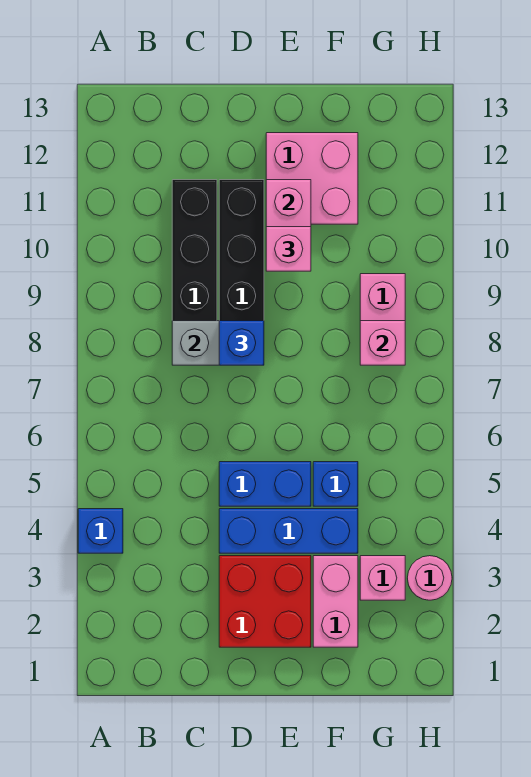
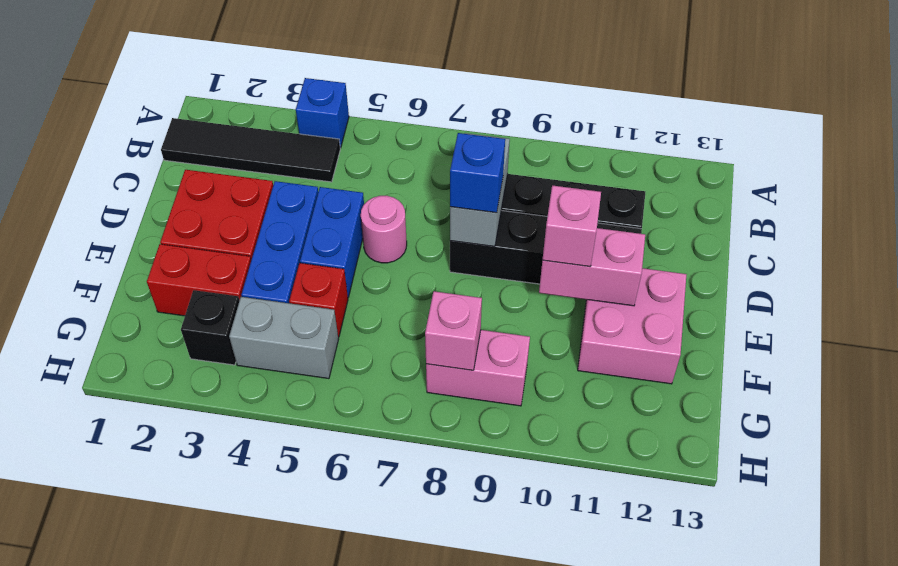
none -> black 1x4 tile [161,118,340,182]
pink 1x2 brick [313,556,358,647] -> red 1x2 brick [147,244,251,316]
blue 1x1 brick [313,462,358,506] -> red 1x1 brick [289,263,348,337]
pink 1x1 brick [360,556,405,600] -> black 1x1 brick [181,290,240,365]
none -> grey 1x2 brick [229,297,339,379]
pink 1x1 round brick [408,556,452,600] -> pink 1x1 round brick moved to [361,196,407,263]

